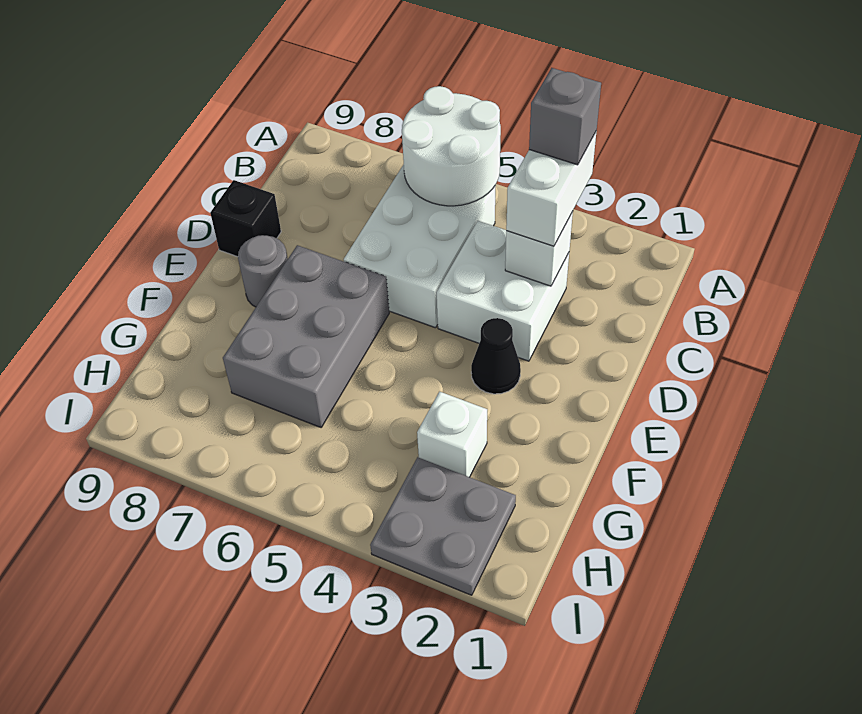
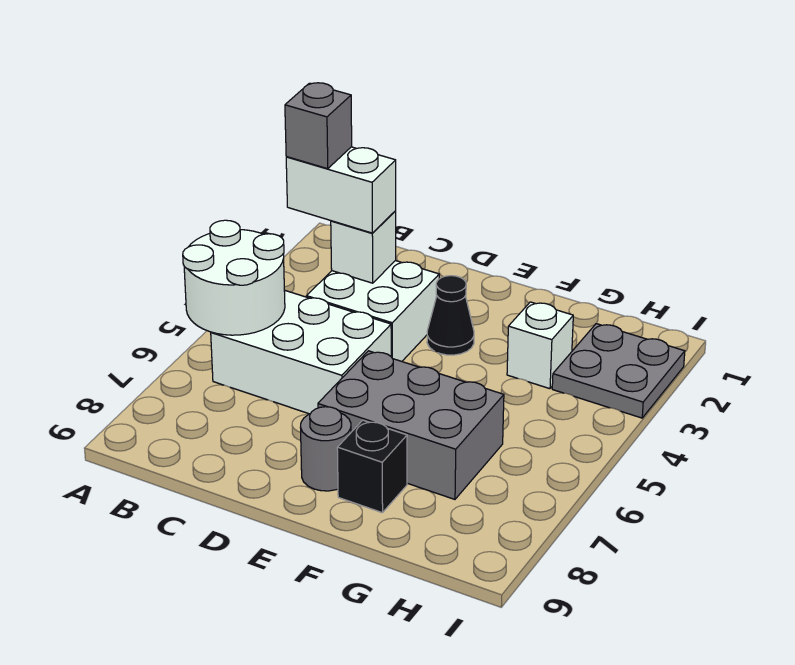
black 1x1 brick [210,180,281,257] -> black 1x1 brick moved to [337,420,407,513]

